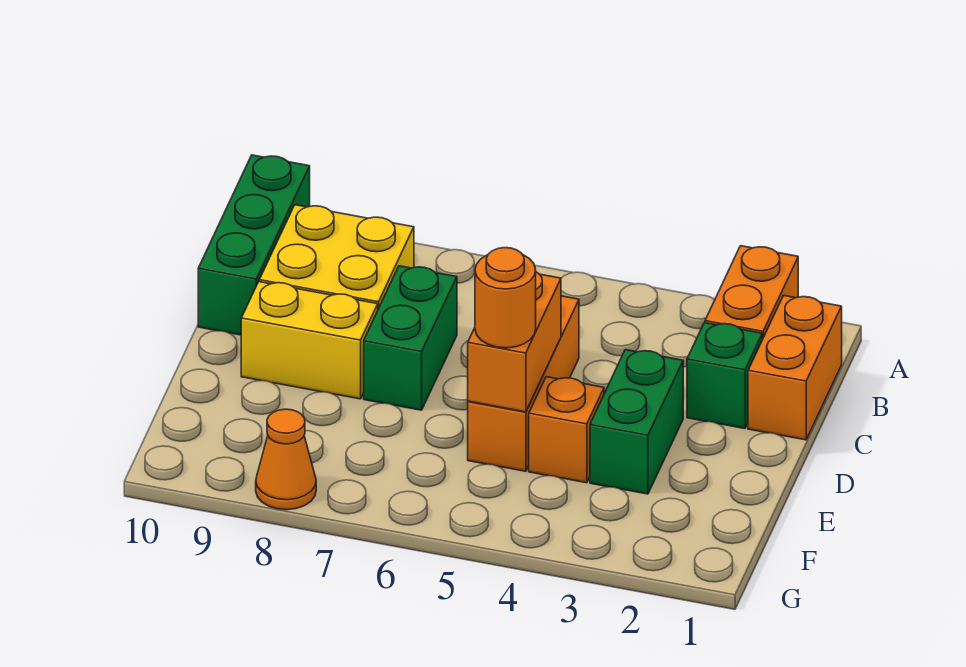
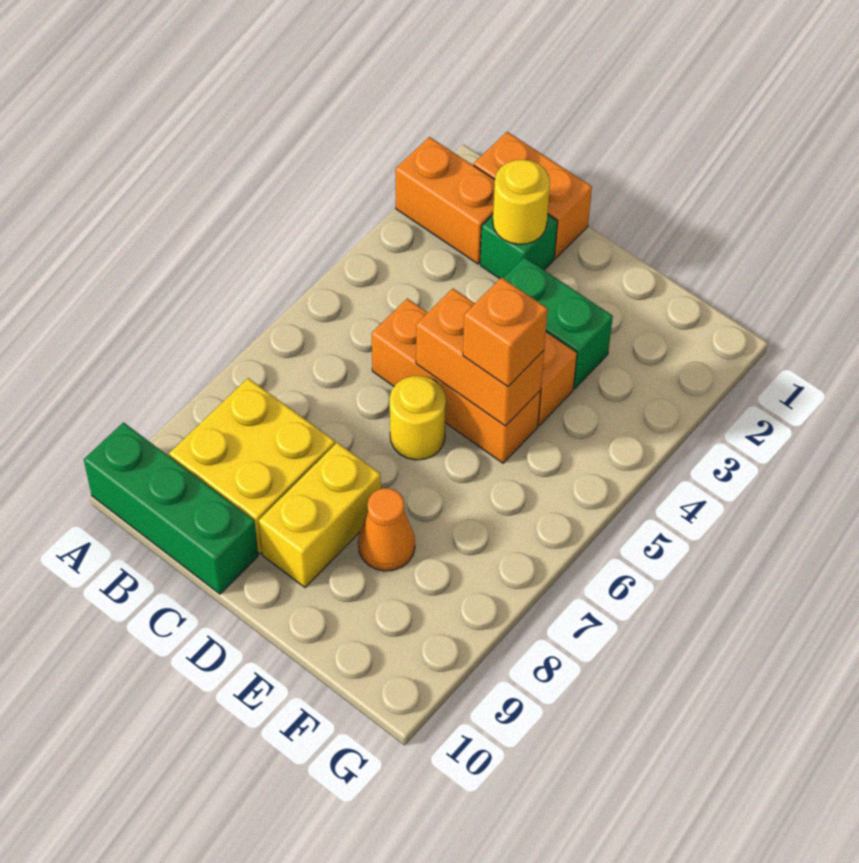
none -> yellow 1x1 round brick [493,160,550,244]
green 1x2 brick [364,266,457,410] -> none
none -> yellow 1x1 round brick [390,376,446,460]
orange 1x1 round brick [475,248,536,348] -> orange 1x1 brick [463,278,548,387]
orange 1x1 cone [256,409,316,510] -> orange 1x1 cone moved to [358,488,415,571]

